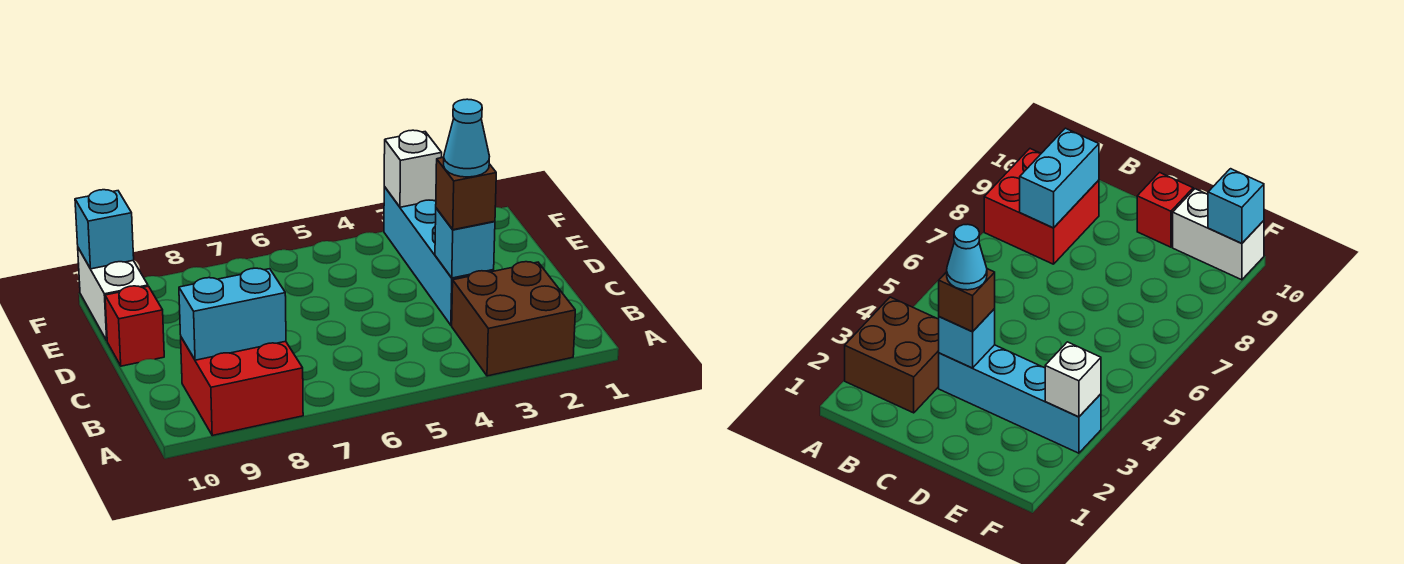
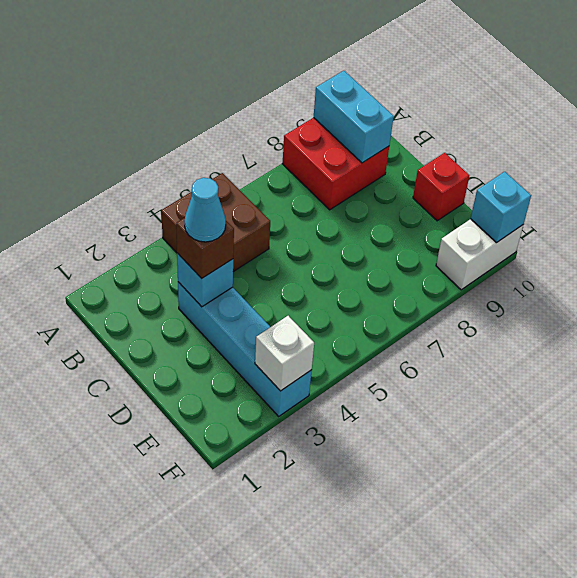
brown 2x2 brick [452,262,575,376] -> brown 2x2 brick moved to [161,173,270,272]
cyan 1x2 brick [179,268,286,360] -> cyan 1x2 brick turned to [314,71,394,163]
white 1x2 brick [78,248,148,340] -> white 1x2 brick turned to [436,219,523,290]

